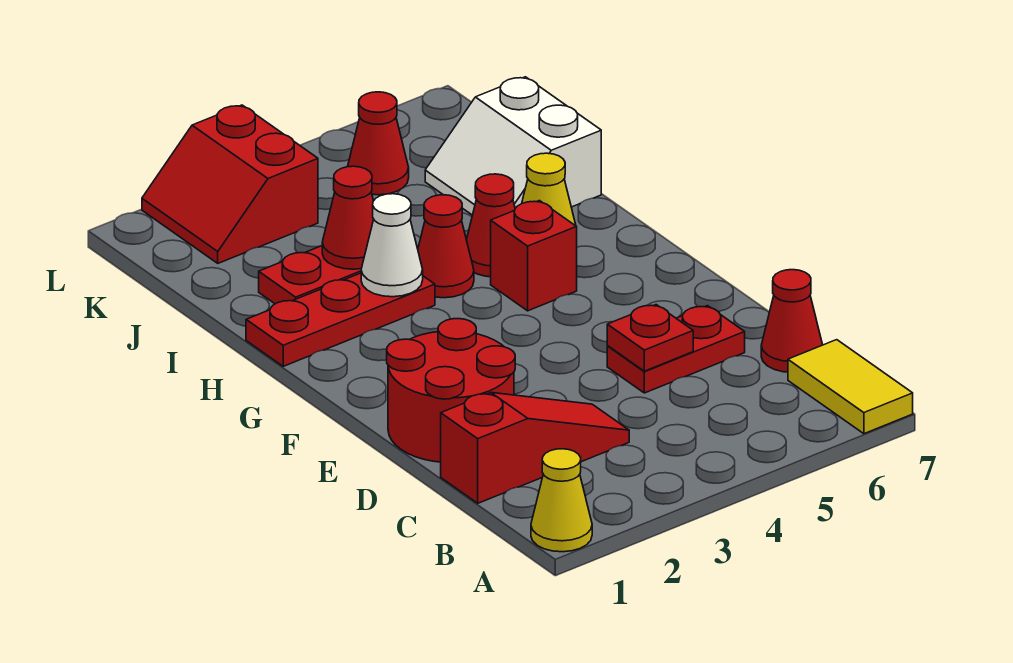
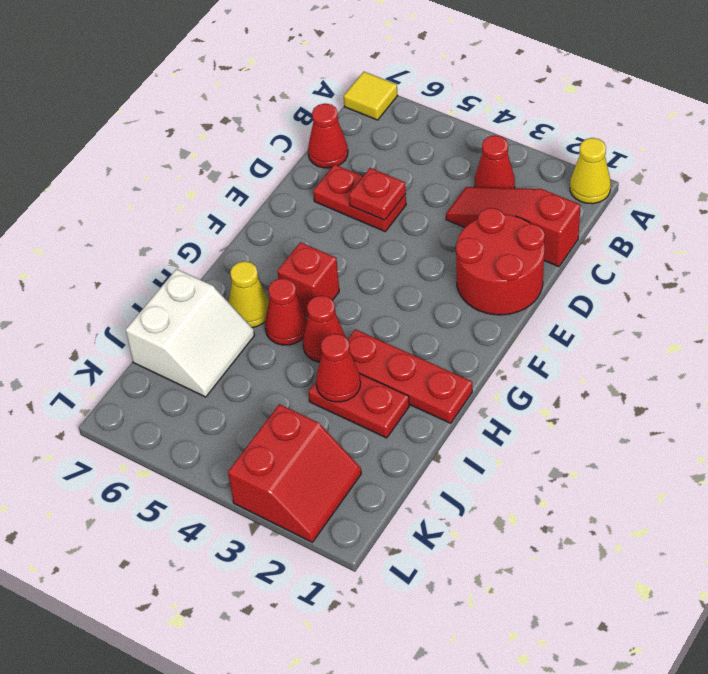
yellow 1x2 tile [788,340,913,434] -> yellow 1x1 tile [344,72,397,120]
white 1x1 cone [361,194,423,297] -> none
red 1x1 cone [348,92,409,195] -> red 1x1 cone moved to [475,135,515,188]

